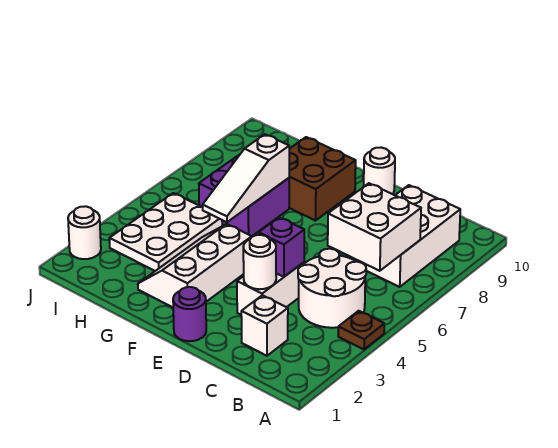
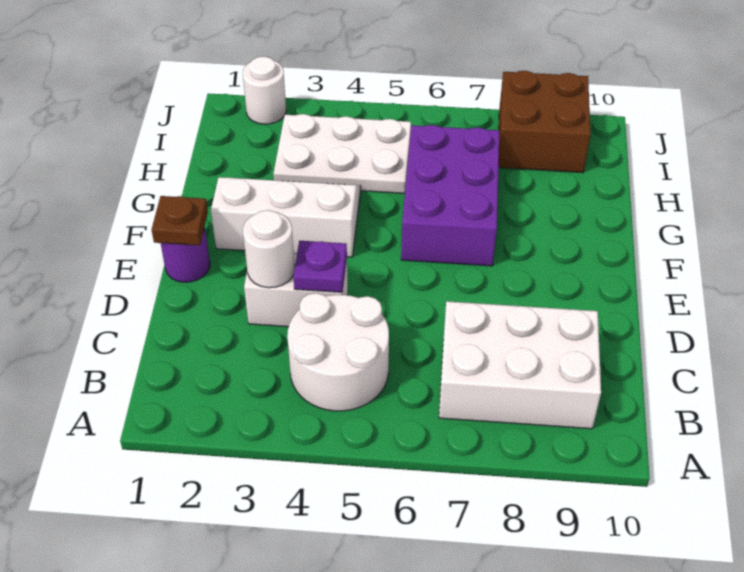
brown 1x1 plate [338,311,384,349] -> brown 1x1 plate moved to [152,196,208,245]
white 2x2 brick [328,183,421,271] -> none
white 1x1 brick [241,295,288,356] -> none
purple 1x1 brick [259,217,304,277] -> purple 1x1 plate [293,241,347,292]
white 1x1 round brick [364,148,395,194] -> none
brown 2x2 brick [289,137,356,221] -> brown 2x2 brick moved to [499,71,591,173]
white 1x3 slope [203,134,289,222] -> none
purple 2x2 brick [199,154,289,236] -> purple 2x3 brick [401,125,500,266]

